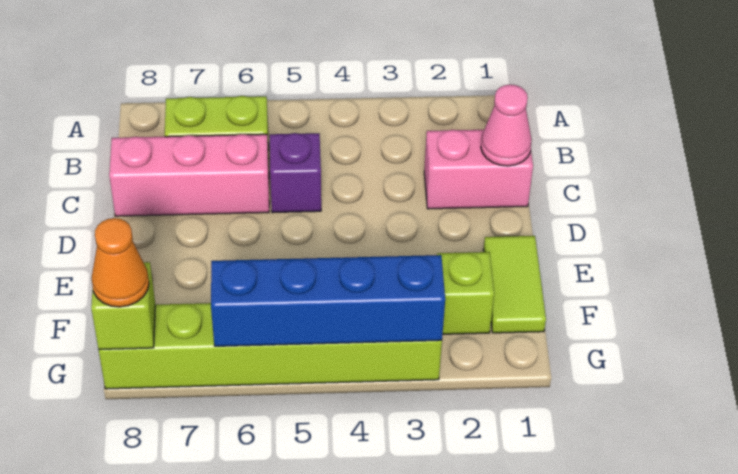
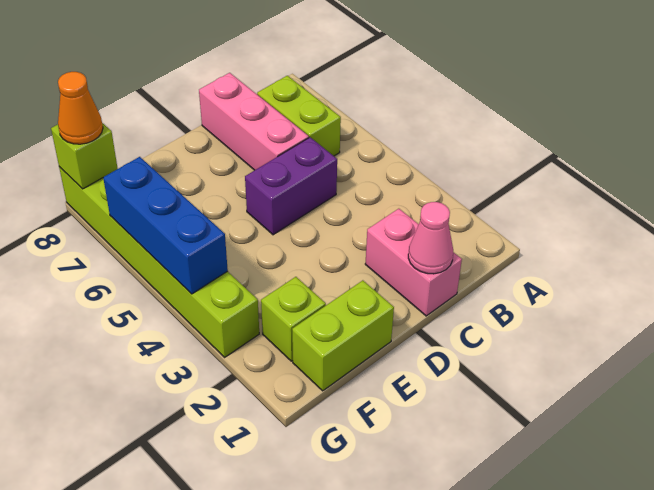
purple 1x1 brick [270,133,321,213] -> purple 1x2 brick [245,137,337,235]
lime 1x2 tile [483,236,546,333] -> lime 1x2 brick [292,280,394,391]
blue 1x4 brick [211,255,445,346] -> blue 1x3 brick [103,157,228,294]

